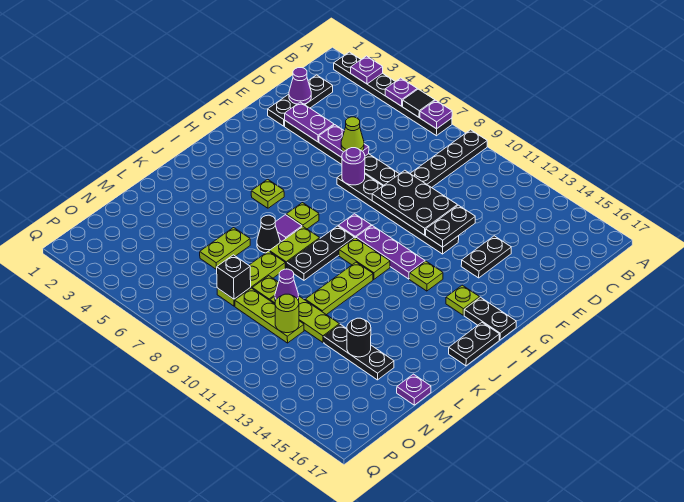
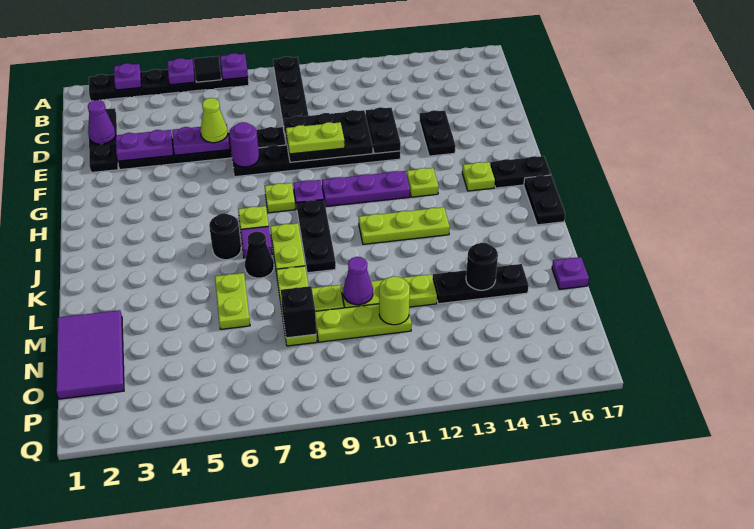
lime 1x1 plate [251,179,284,208] -> lime 1x1 plate moved to [265,183,295,213]
lime 1x2 plate [339,238,390,279] -> lime 1x2 plate moved to [286,122,345,154]
none -> black 1x1 round brick [209,213,241,260]
lime 1x3 plate [305,262,373,315] -> lime 1x3 plate turned to [359,207,450,244]
none -> purple 2x3 tile [56,310,124,399]

